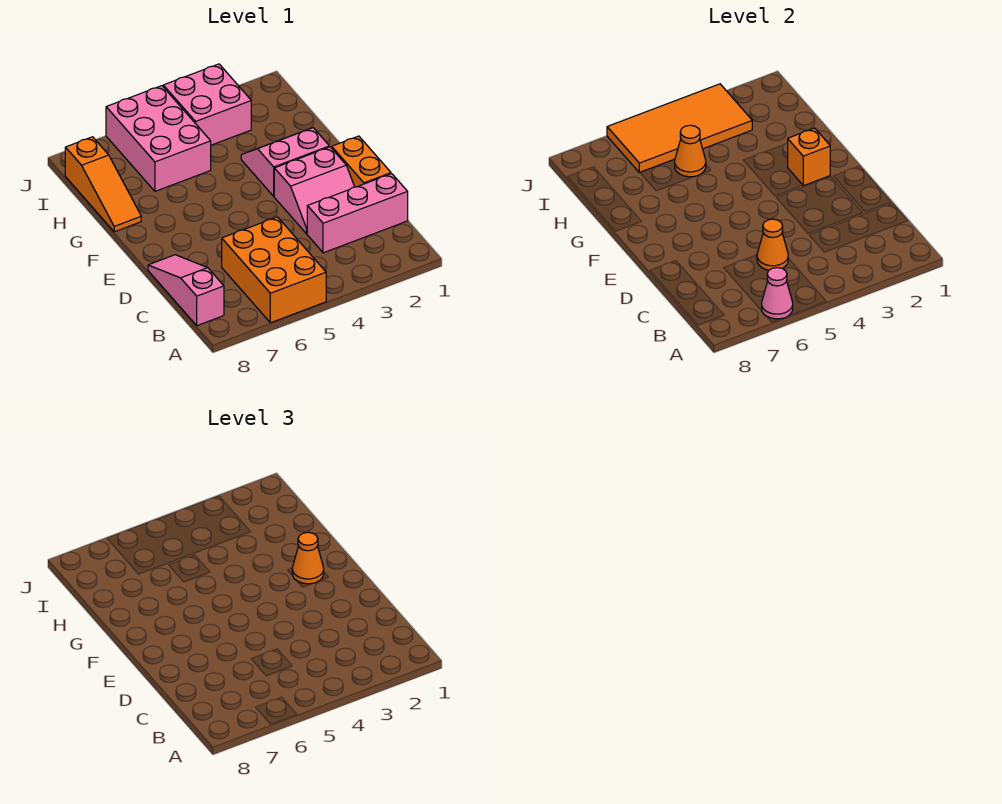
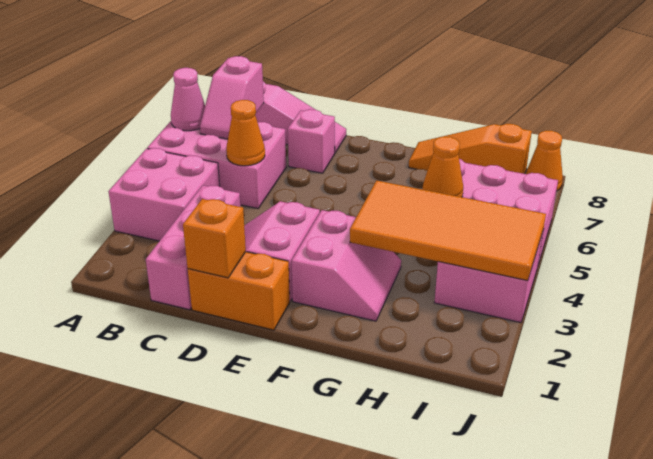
none -> pink 2x2 brick [108,148,220,241]
orange 2x3 brick [222,217,326,323] -> pink 2x3 brick [147,121,286,208]
none -> pink 1x2 slope [200,56,264,139]
none -> pink 1x1 brick [288,109,335,173]
orange 1x1 brick [788,128,830,186] -> orange 1x1 brick moved to [183,199,246,278]
orange 1x1 cone [292,532,324,584] -> orange 1x1 cone moved to [526,131,563,191]
orange 2x4 tile [607,84,752,173] -> orange 2x4 tile turned to [350,180,546,281]

